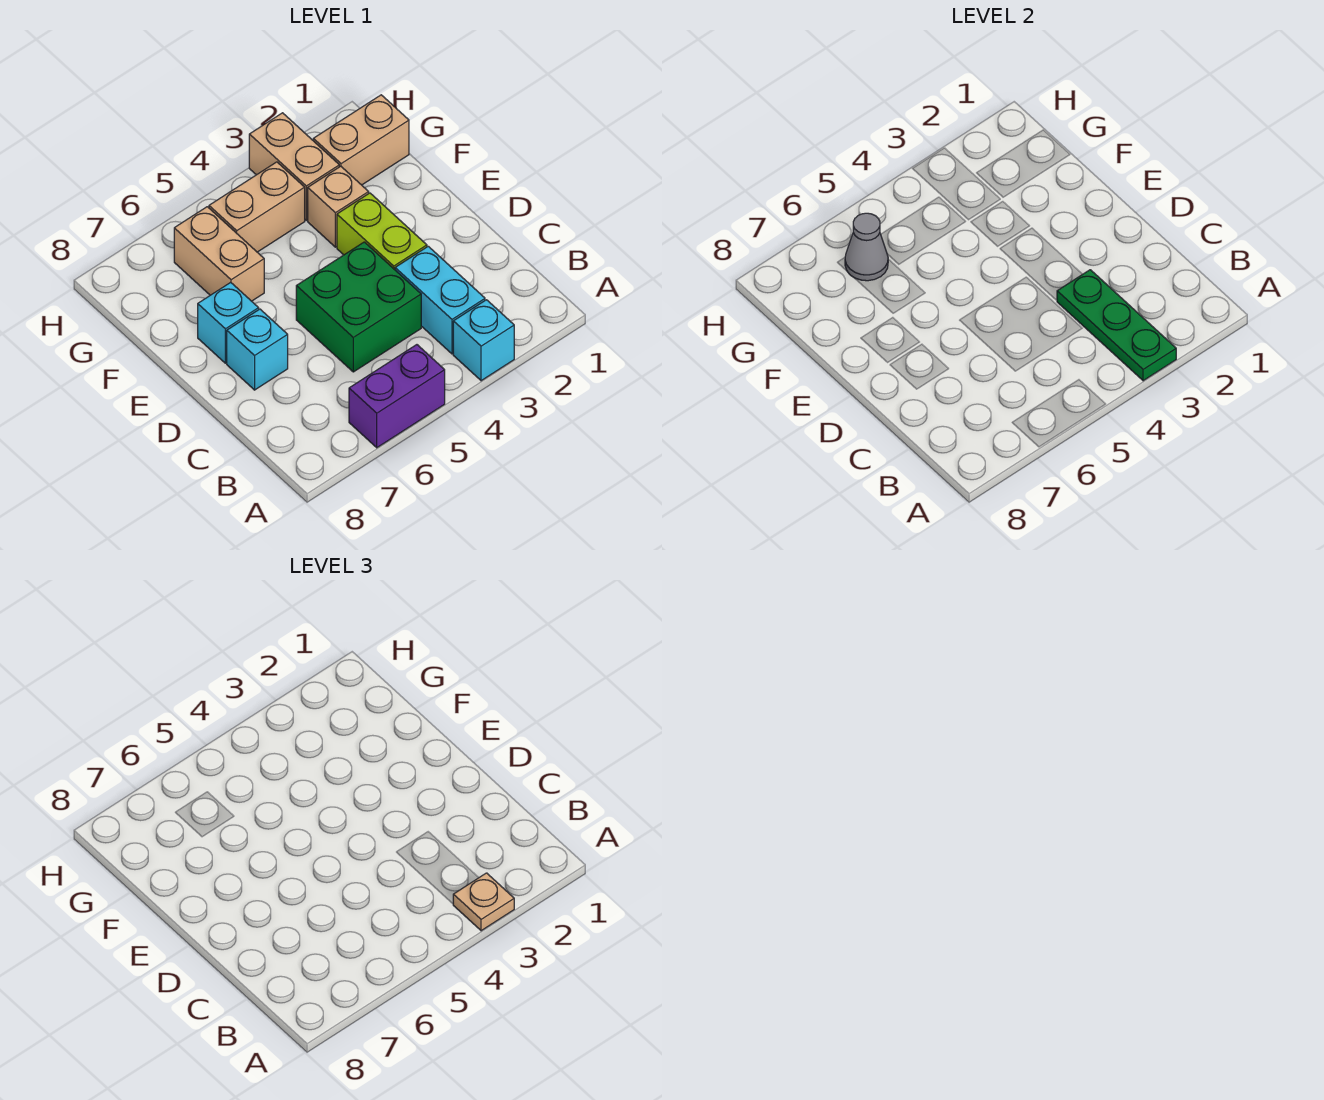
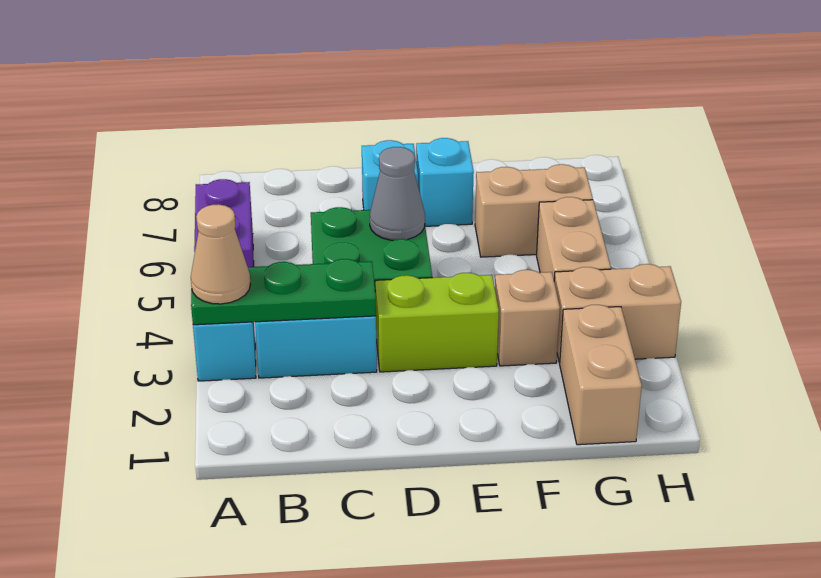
tan 1x1 plate [453,873,514,931] -> tan 1x1 cone [191,204,250,304]
grey 1x1 cone [845,213,888,281] -> grey 1x1 cone moved to [370,147,425,240]

